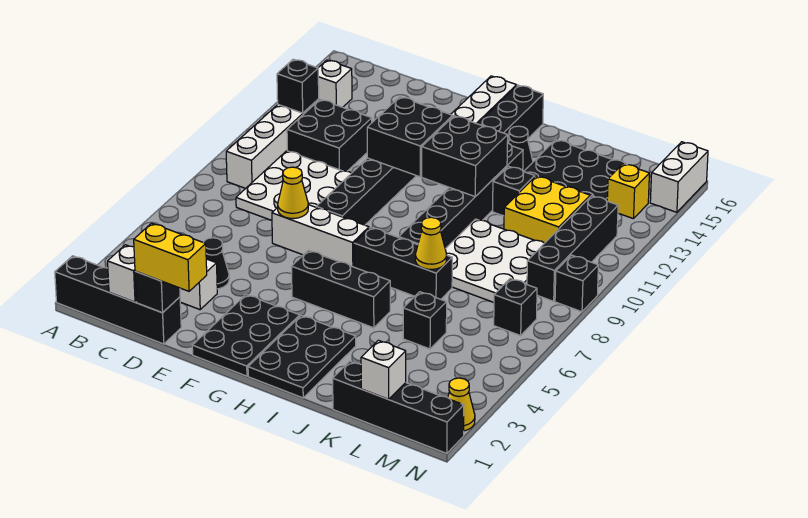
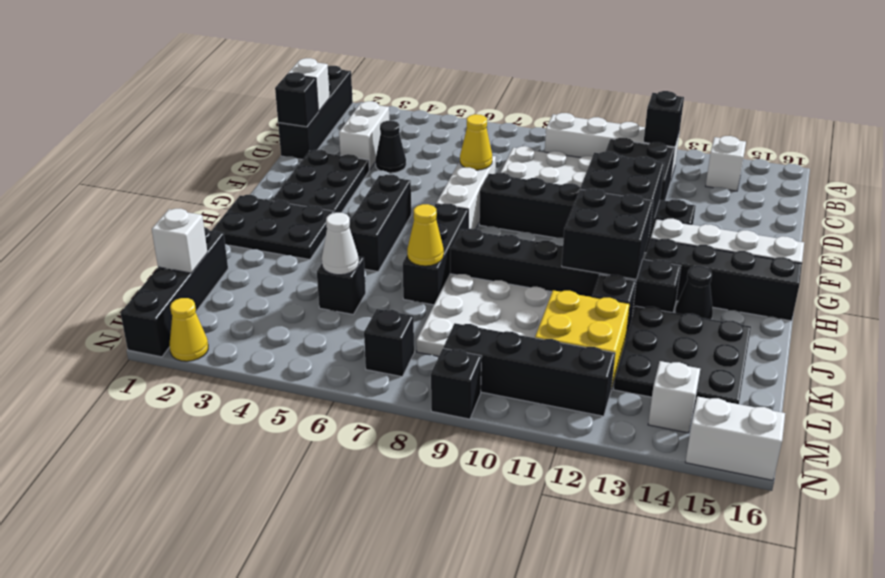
yellow 1x2 brick [134,223,207,291] -> none
black 2x3 plate [192,295,300,376] -> black 2x3 plate turned to [272,150,369,213]
none -> white 1x1 cone [322,213,359,275]
yellow 1x1 brick [607,164,649,219] -> white 1x1 brick [648,361,700,433]

